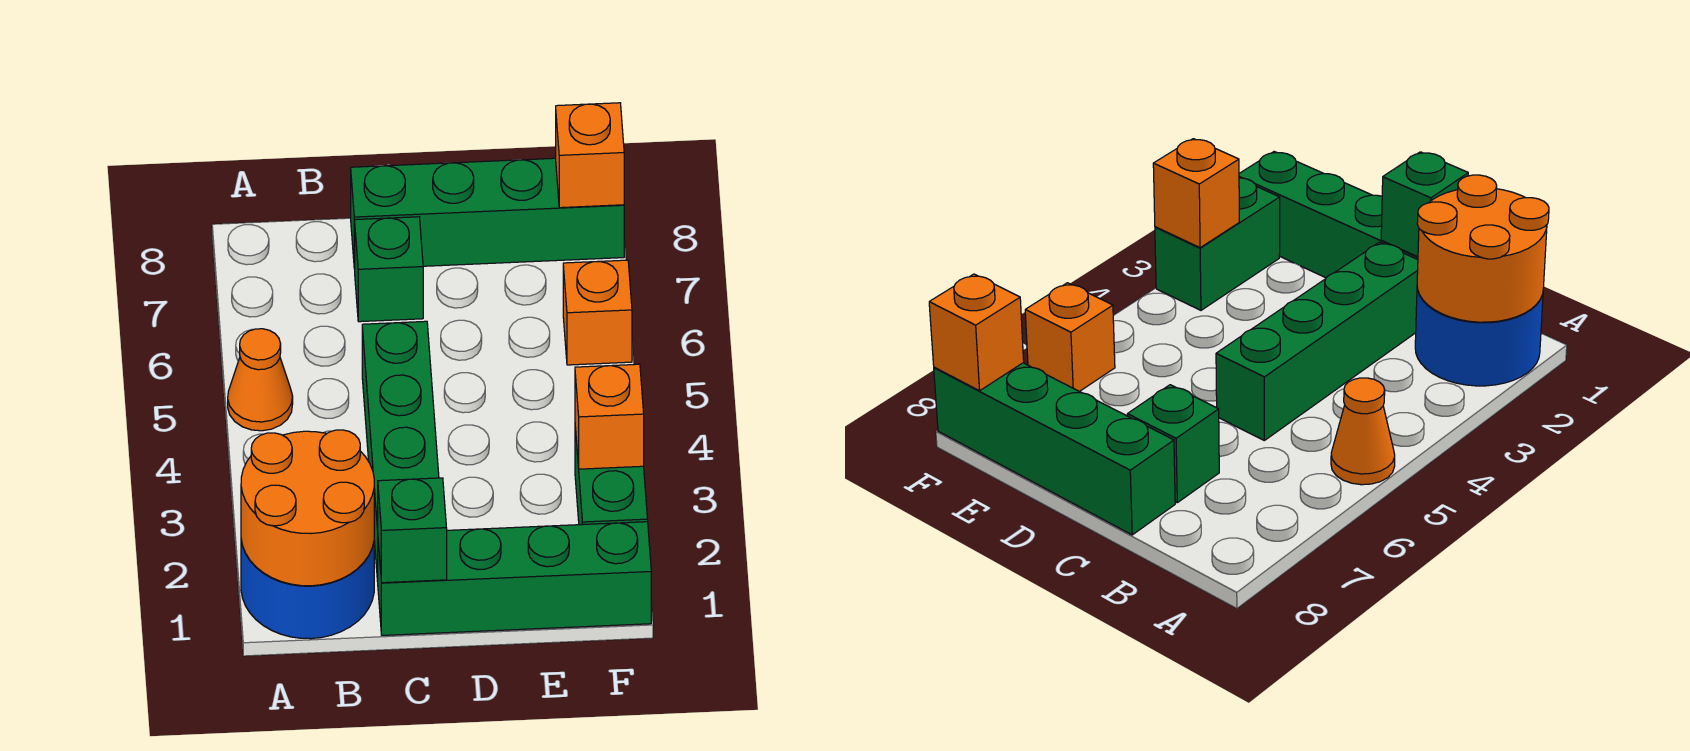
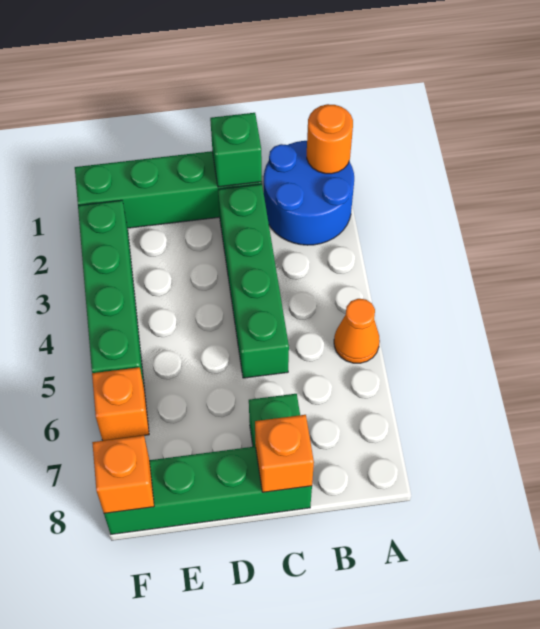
orange 2x2 round brick [241,430,374,586] -> orange 1x1 round brick [307,104,353,174]
green 1x2 brick [575,428,648,525] -> green 1x4 brick [78,200,144,385]
orange 1x1 brick [575,364,644,469] -> orange 1x1 brick moved to [255,415,314,492]

